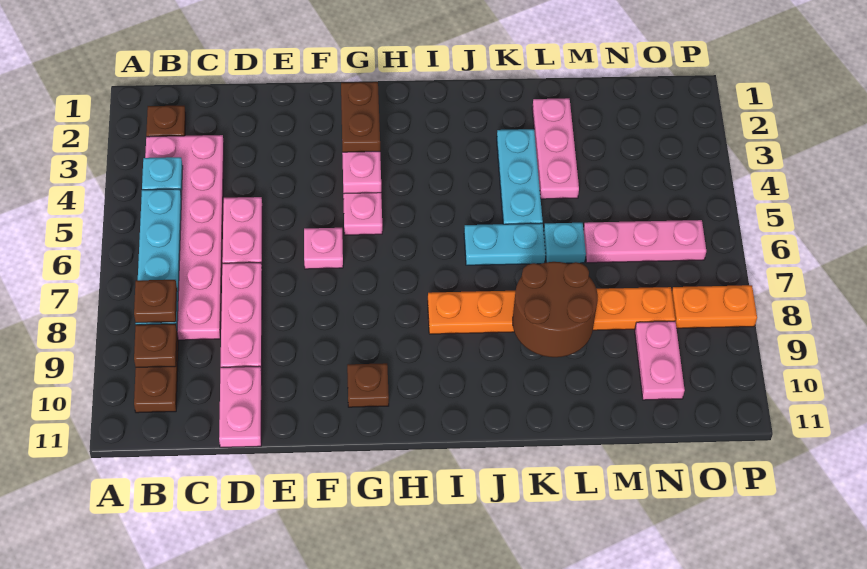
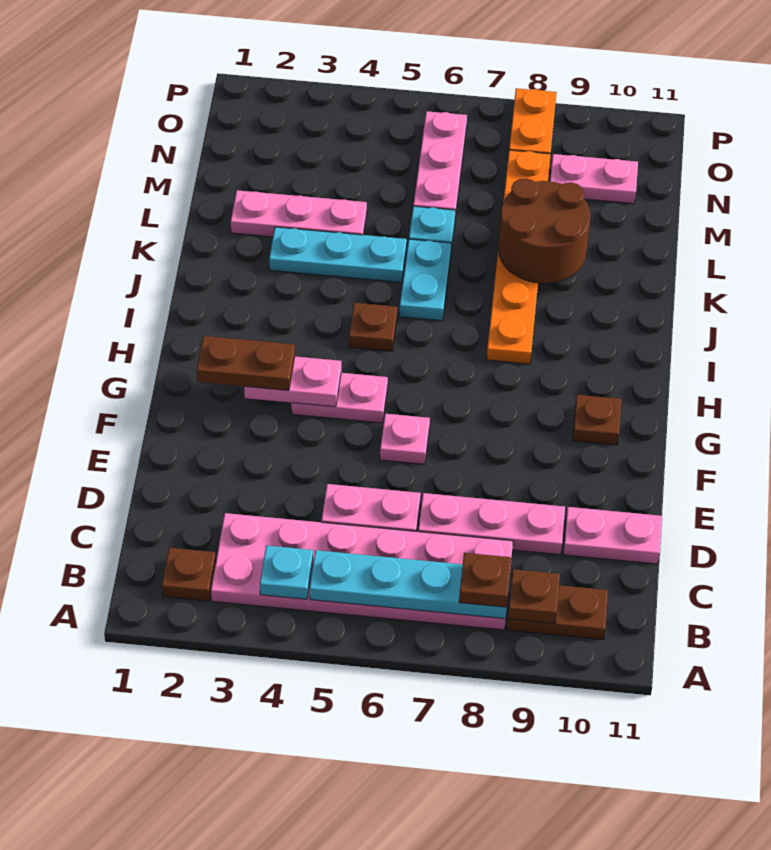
none -> brown 1x1 plate [349,303,397,351]

